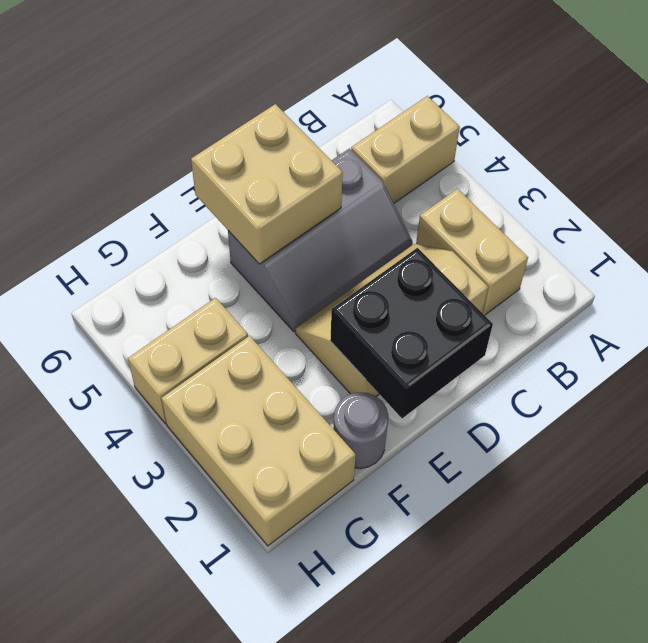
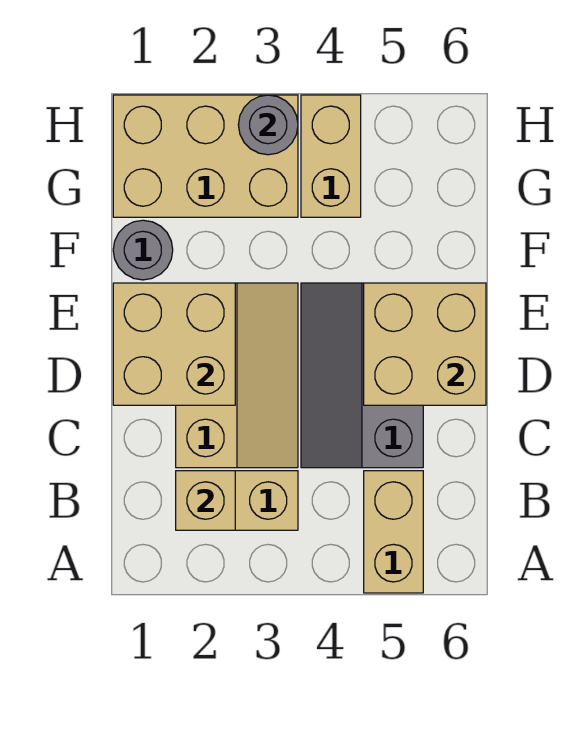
none -> tan 1x1 brick [176,471,235,530]
black 2x2 brick [330,248,493,418] -> tan 2x2 brick [113,283,235,405]
none -> grey 1x1 round brick [238,95,298,155]

